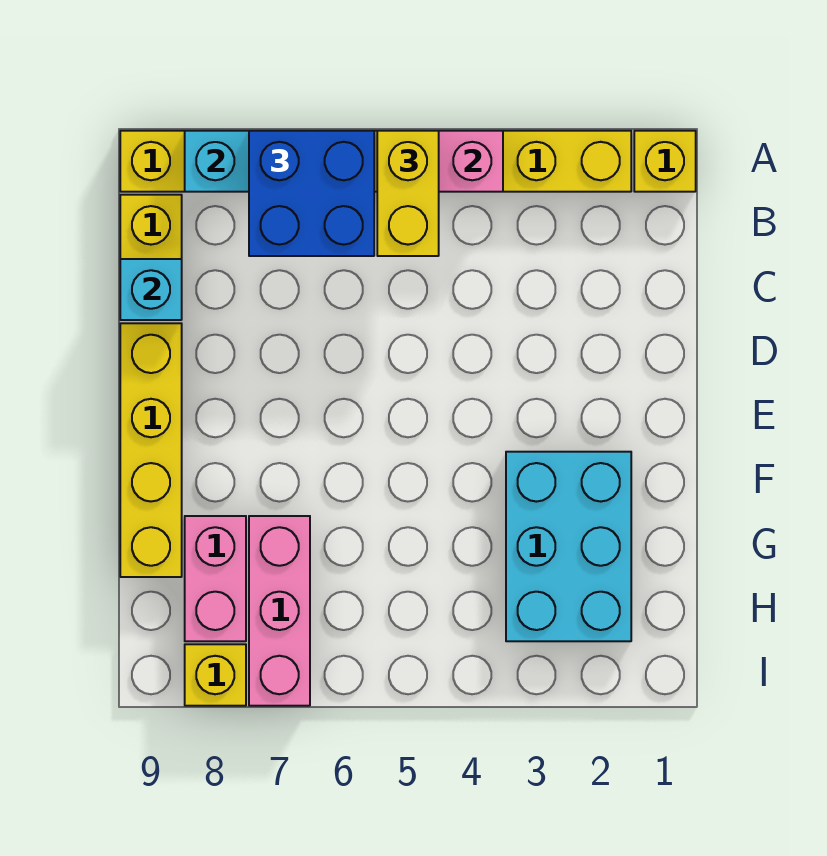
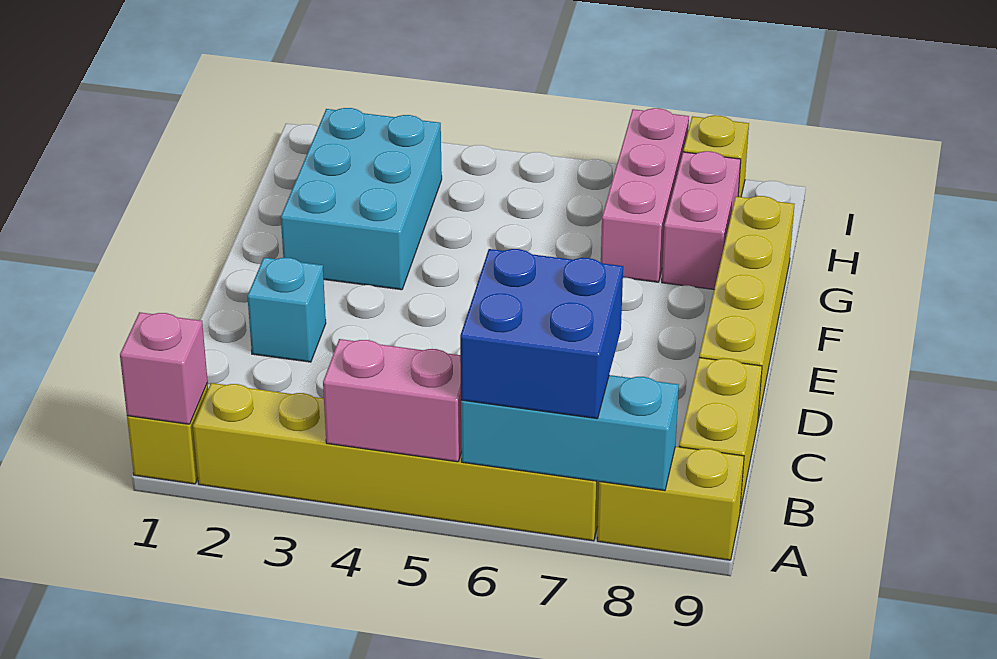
none -> pink 1x1 brick [120,312,208,424]
yellow 1x2 brick [377,131,439,256] -> none
cyan 1x1 brick [120,259,182,320] -> cyan 1x1 brick moved to [247,258,326,362]

